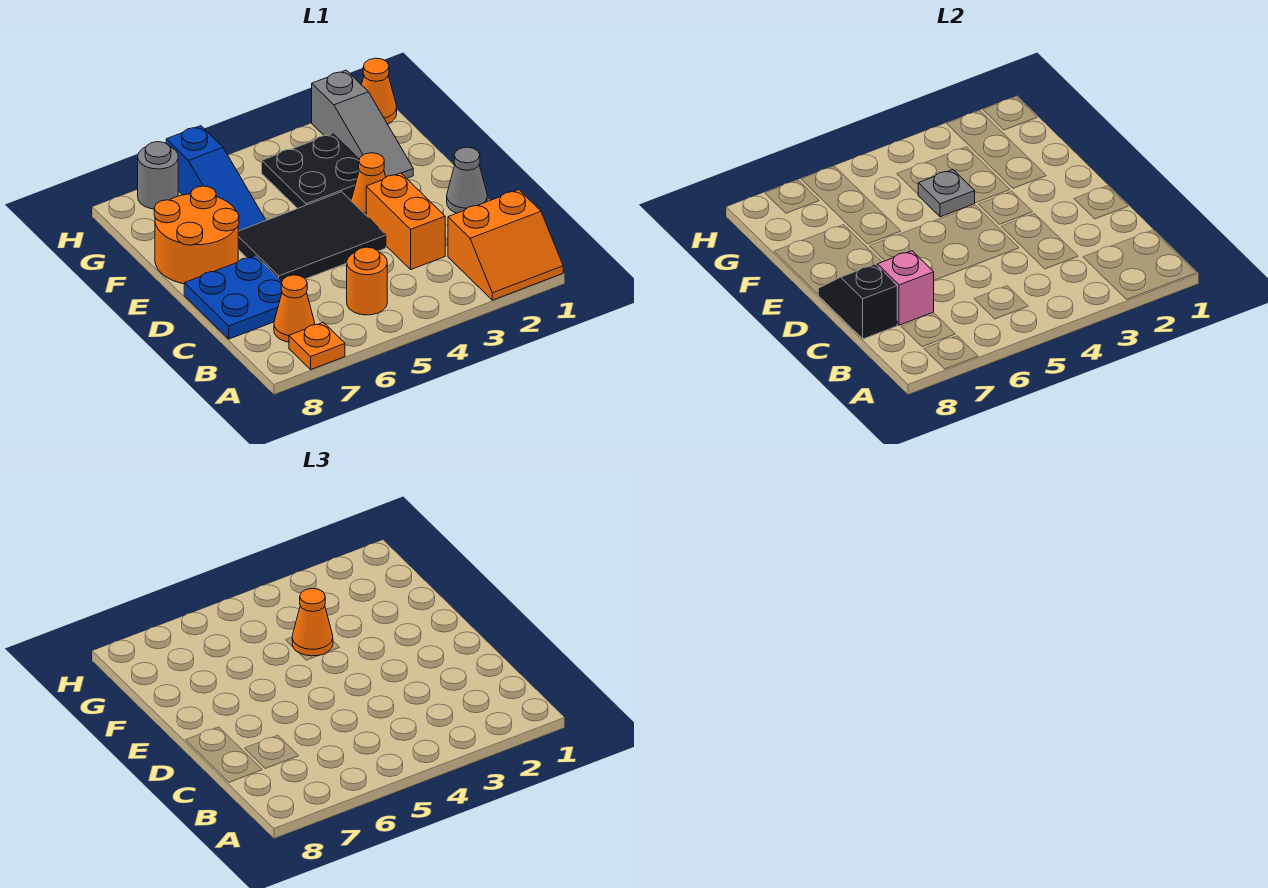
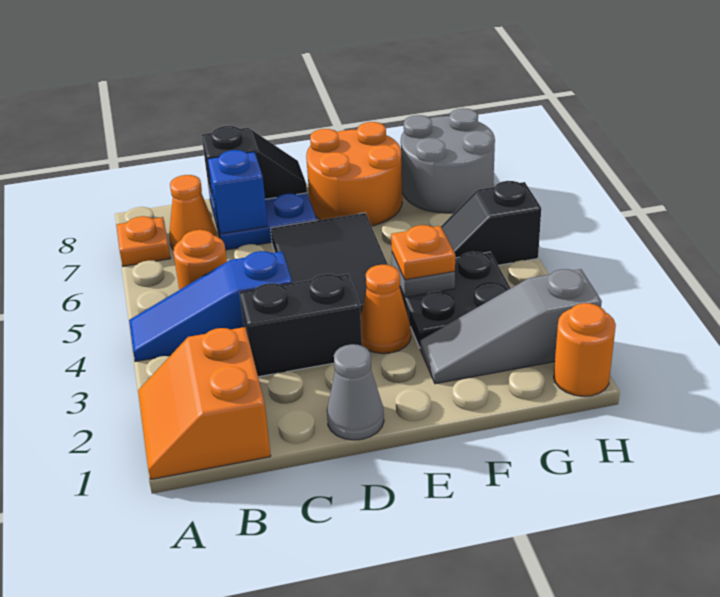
orange 1x2 brick [366,173,445,269] -> black 1x2 brick [240,274,362,377]
pink 1x1 brick [877,251,934,325] -> blue 1x1 brick [208,150,268,234]
orange 1x1 cone [292,588,333,656] -> orange 1x1 plate [391,225,455,280]
blue 1x3 slope [166,126,266,231] -> blue 1x3 slope moved to [129,251,292,362]
none -> black 1x2 slope [441,181,541,265]
orange 1x1 cone [362,58,397,124] -> orange 1x1 round brick [554,303,616,396]
grey 1x1 round brick [138,142,178,209] -> grey 2x2 round brick [401,108,495,213]

